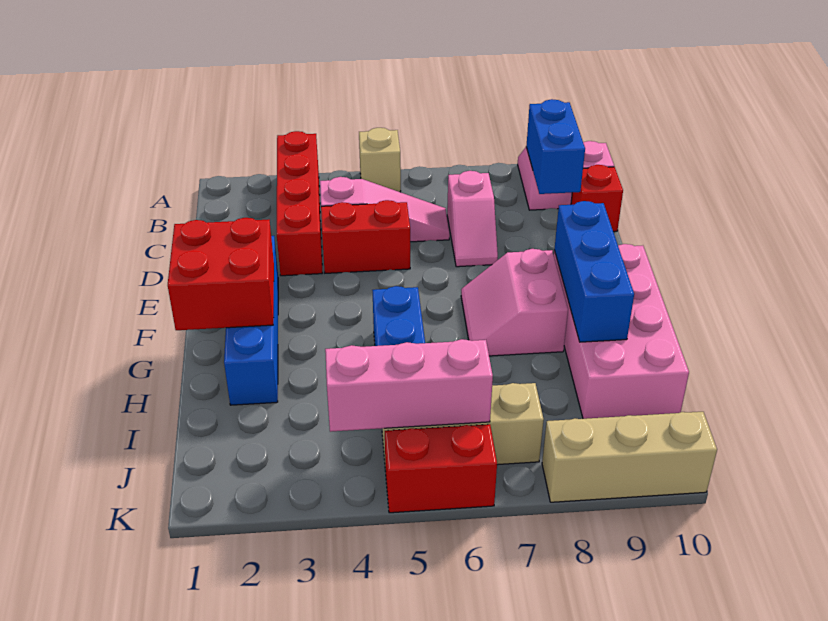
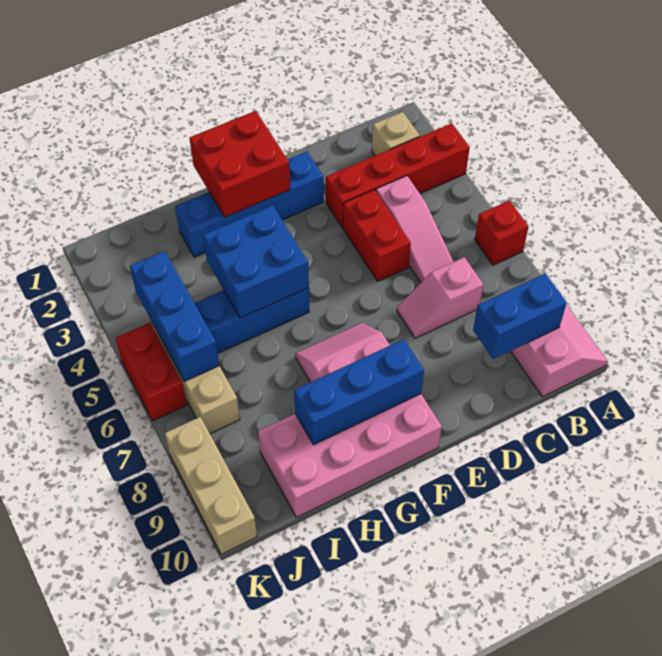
tan 1x1 brick [359,128,401,192] -> tan 1x1 brick moved to [372,112,420,155]
red 1x1 brick [571,165,623,232] -> red 1x1 brick moved to [475,201,529,265]
none -> blue 2x2 brick [203,205,309,318]
pink 1x3 brick [325,339,493,432] -> blue 1x3 brick [130,251,219,381]

